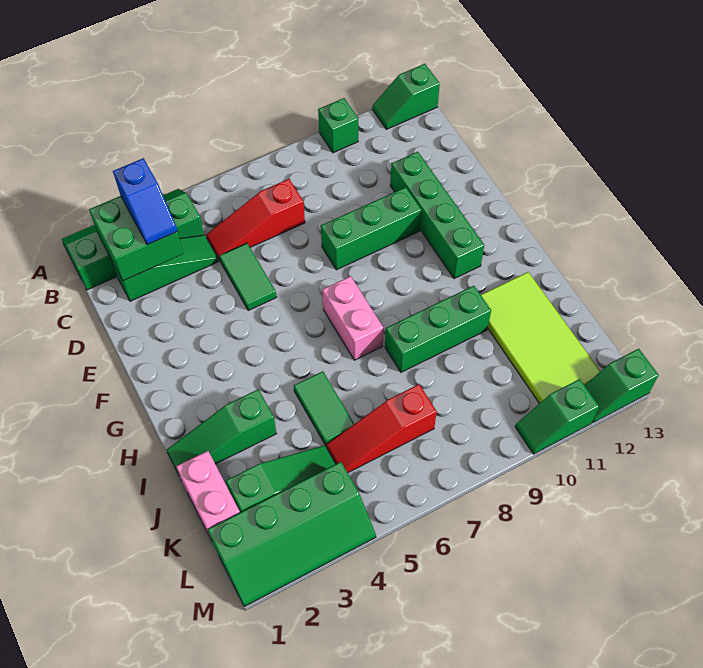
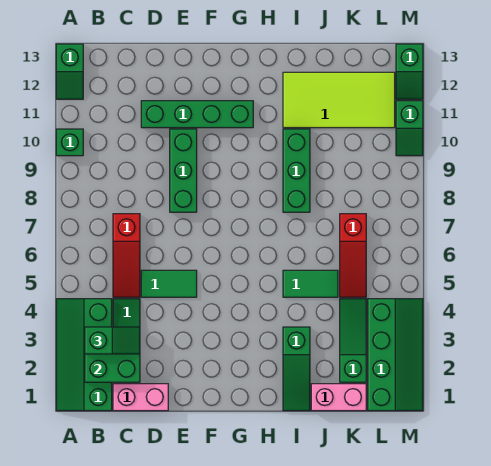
blue 1x2 slope [113,158,178,245] -> green 1x2 slope [85,327,140,354]
pink 1x2 brick [322,276,383,360] -> pink 1x2 brick moved to [113,384,168,411]

